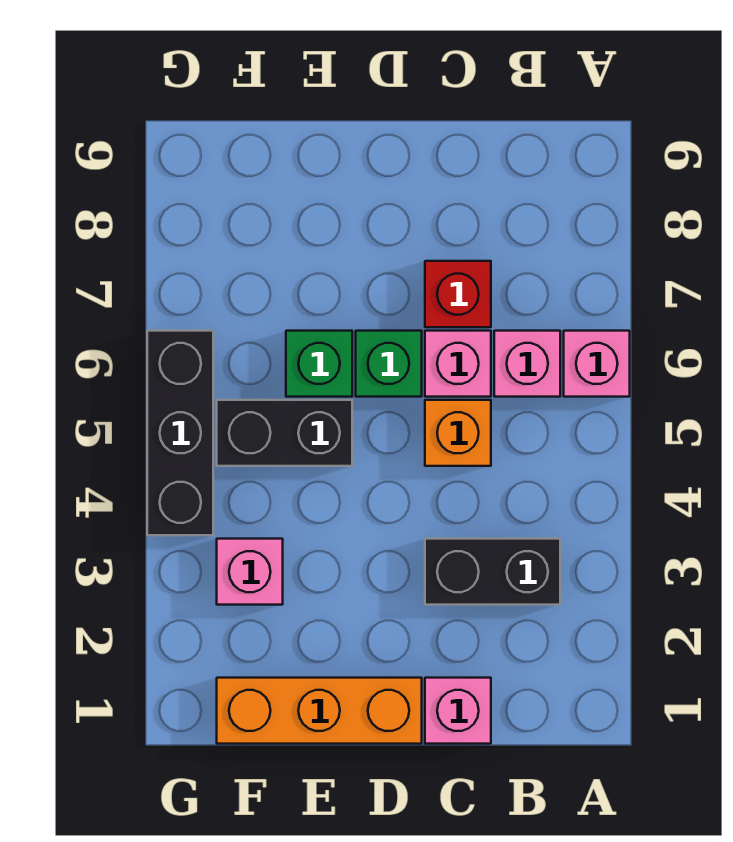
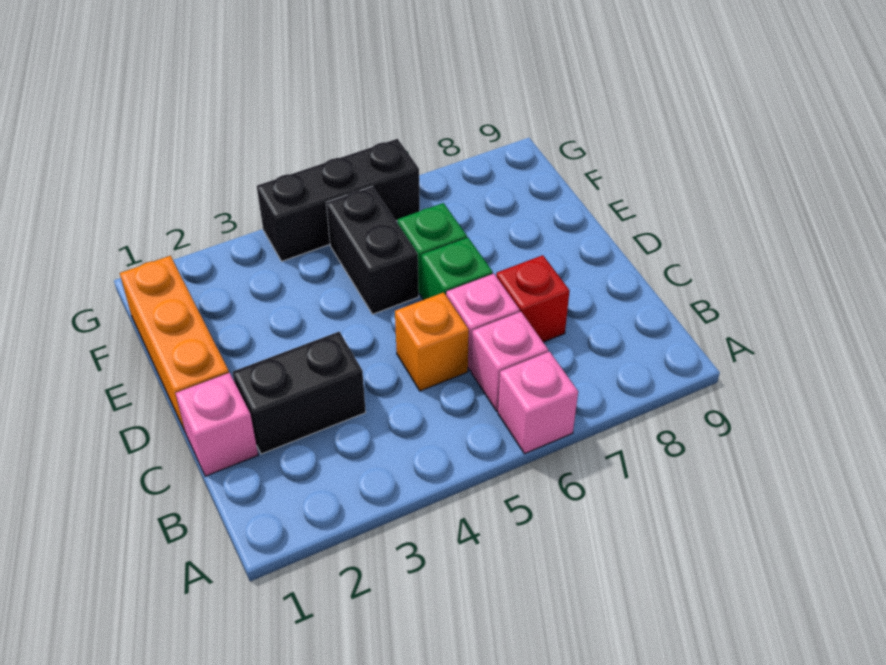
black 1x2 brick [425,539,560,605] -> black 1x2 brick turned to [233,332,366,454]
pink 1x1 brick [217,539,283,605] -> none

